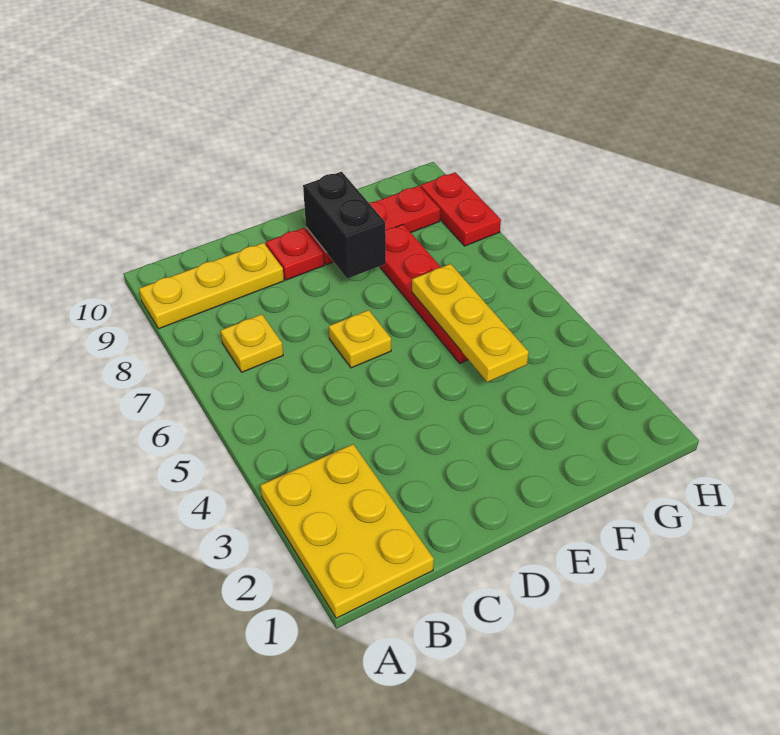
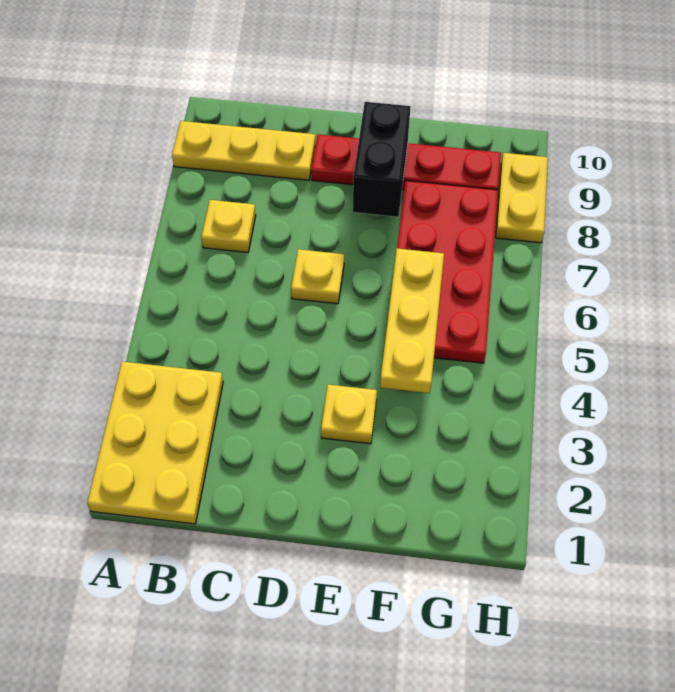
none -> yellow 1x1 plate [321,385,377,444]
red 1x4 plate [379,224,468,363] -> red 2x4 plate [397,181,498,363]
red 1x2 plate [421,172,501,246] -> yellow 1x2 plate [496,153,548,243]

